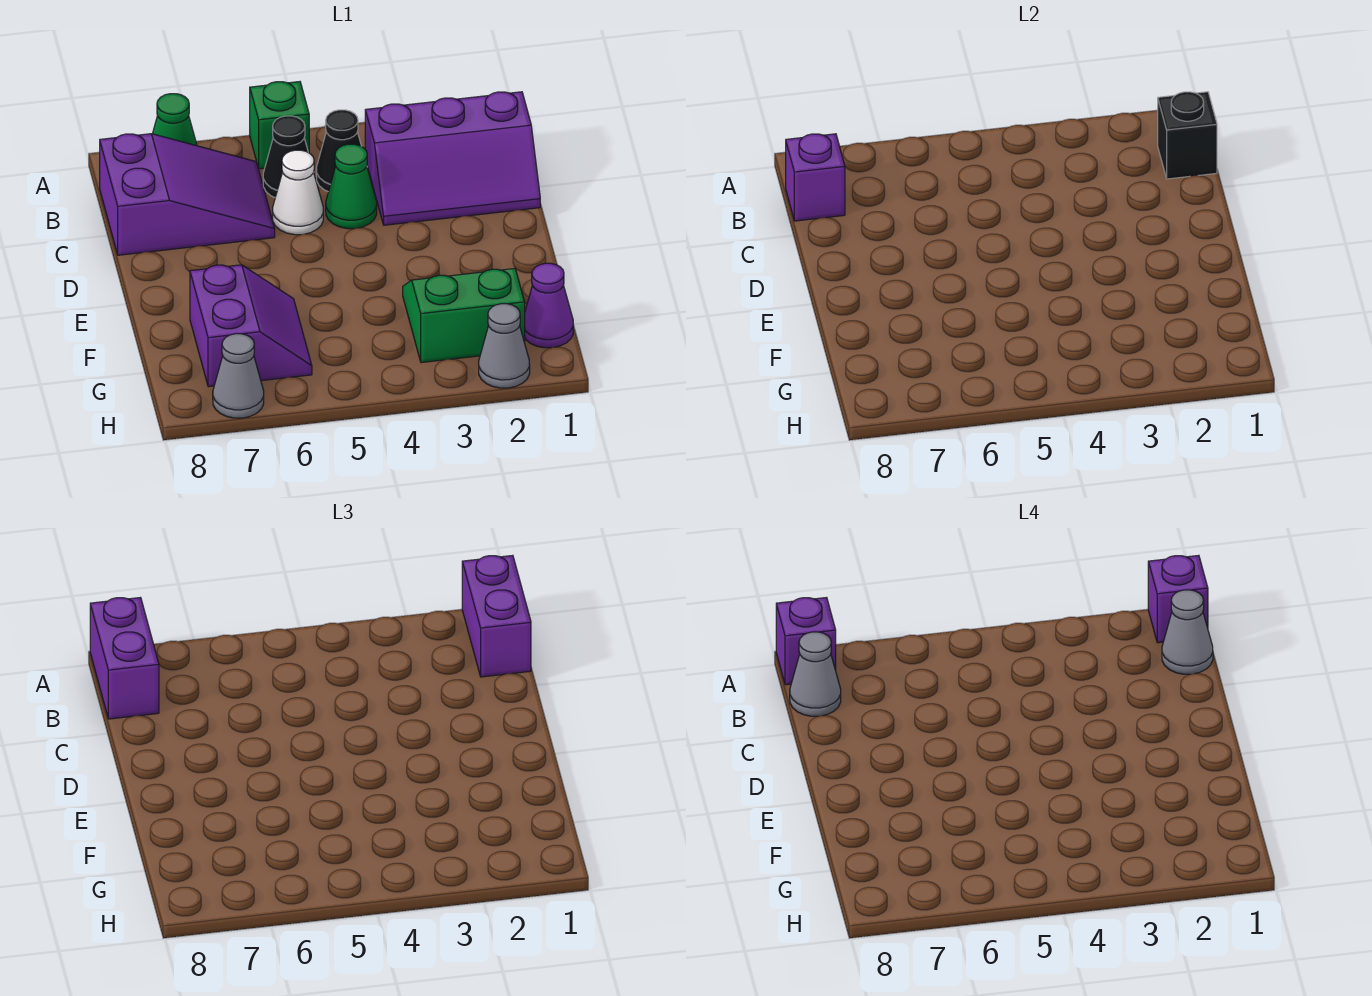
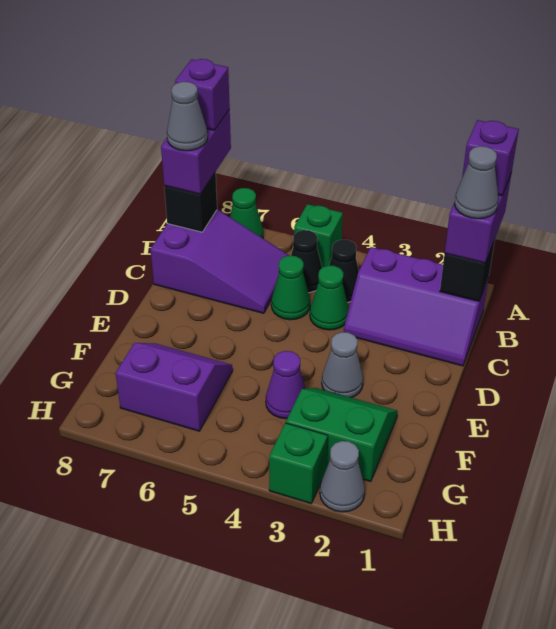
purple 1x1 brick [786,134,845,221] -> black 1x1 brick [164,172,217,232]
white 1x1 cone [273,150,323,235] -> green 1x1 cone [271,256,310,320]
purple 2x2 slope [190,265,312,387] -> purple 2x2 slope turned to [116,343,232,431]
purple 1x1 cone [525,263,573,348] -> purple 1x1 cone moved to [266,351,306,419]
none -> green 1x1 brick [269,423,328,503]
grey 1x1 cone [213,334,264,418] -> grey 1x1 cone moved to [322,332,363,398]

